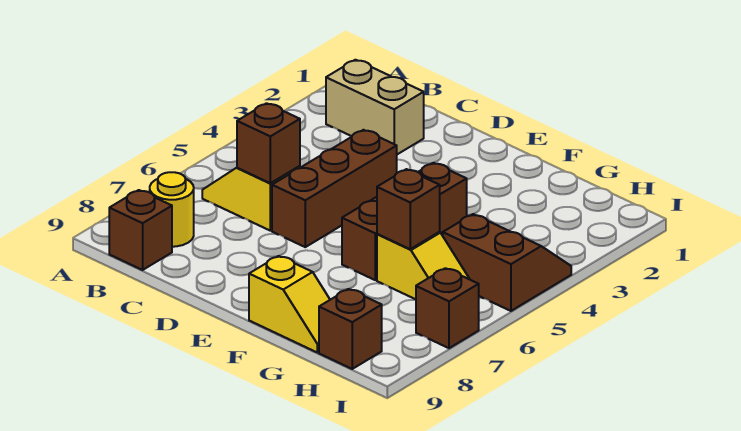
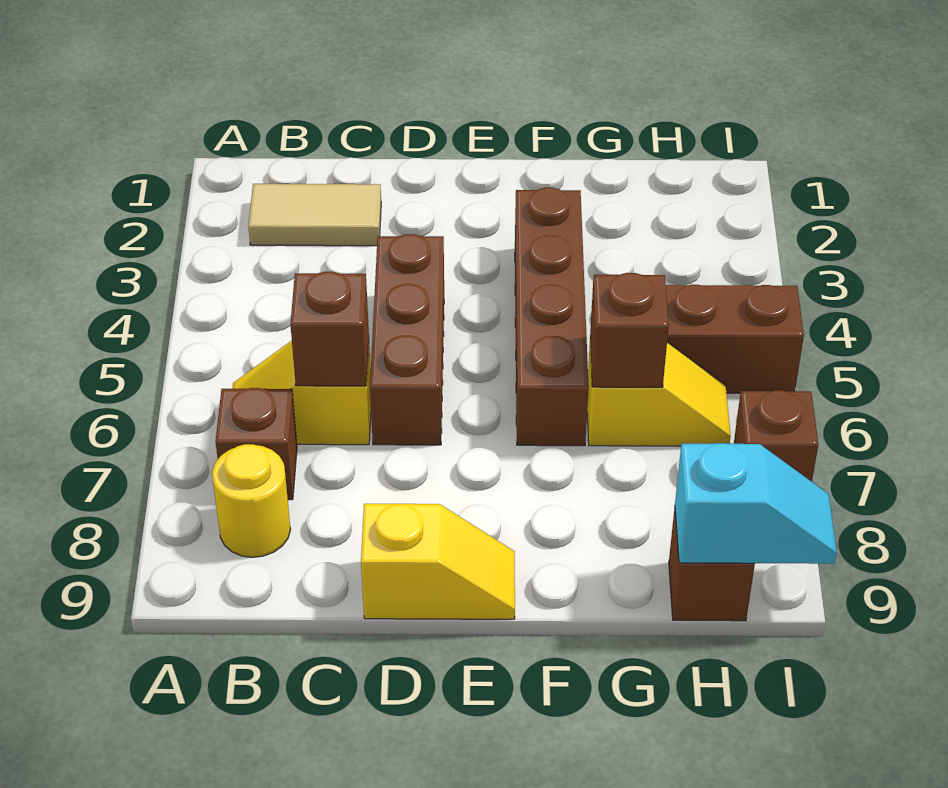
tan 1x2 brick [326,60,424,154] -> tan 1x2 tile [248,184,381,246]
brown 1x1 brick [109,190,172,270] -> brown 1x1 brick moved to [215,388,297,500]
brown 1x3 brick [342,163,467,280] -> brown 1x4 brick [515,188,589,446]
yellow 1x2 slope [249,256,330,352] -> yellow 1x2 slope moved to [361,504,515,619]
none -> cyan 1x2 slope [675,443,837,564]

